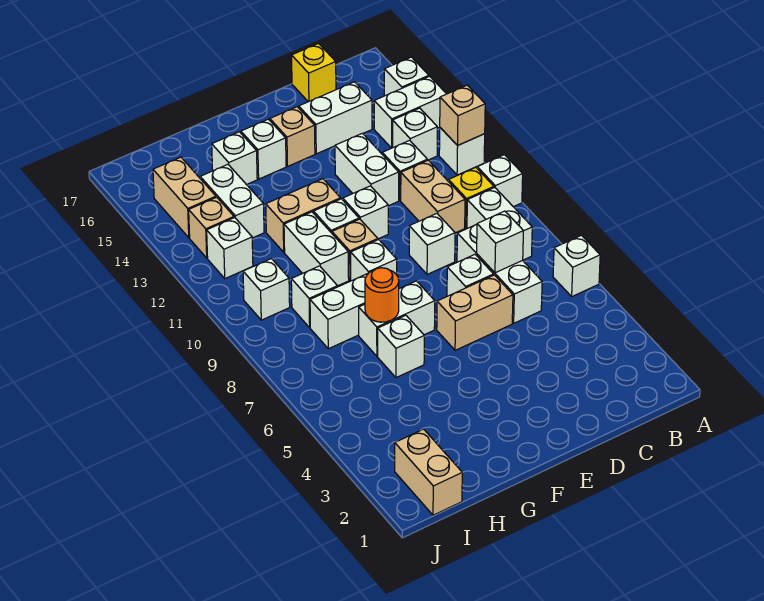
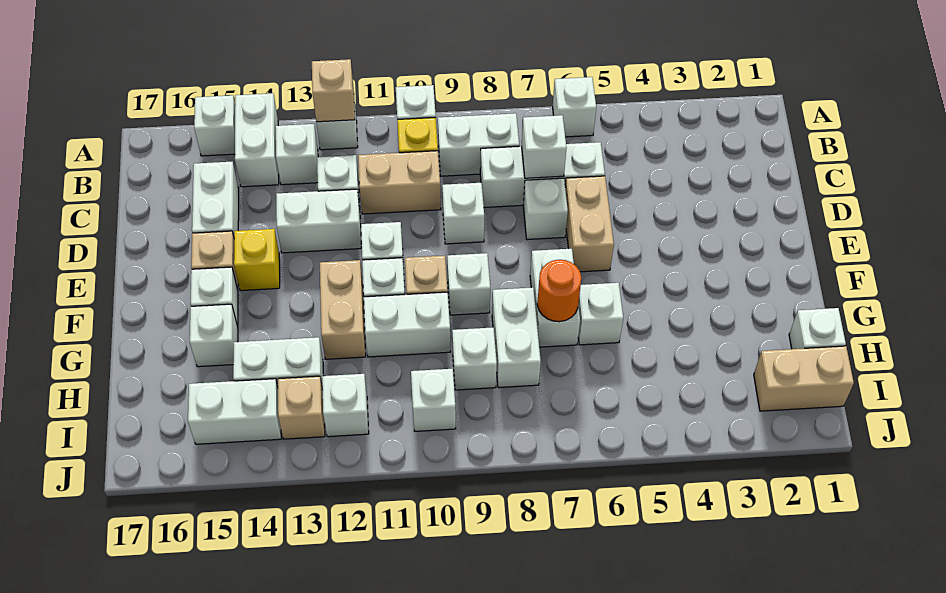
yellow 1x1 brick [292,44,336,102] -> yellow 1x1 brick moved to [234,229,280,291]
none -> white 1x1 brick [789,308,846,349]
tan 1x2 brick [153,157,216,238] -> white 1x2 brick [188,379,281,444]

